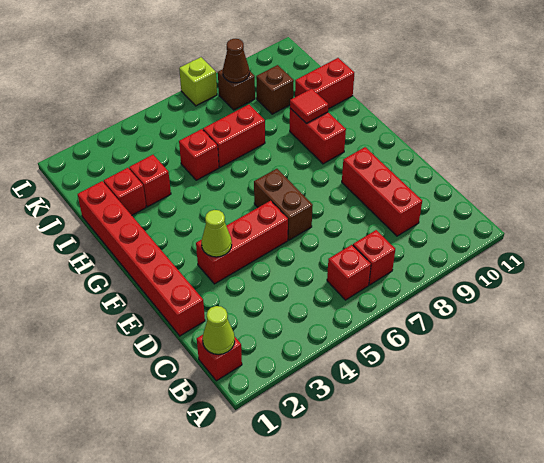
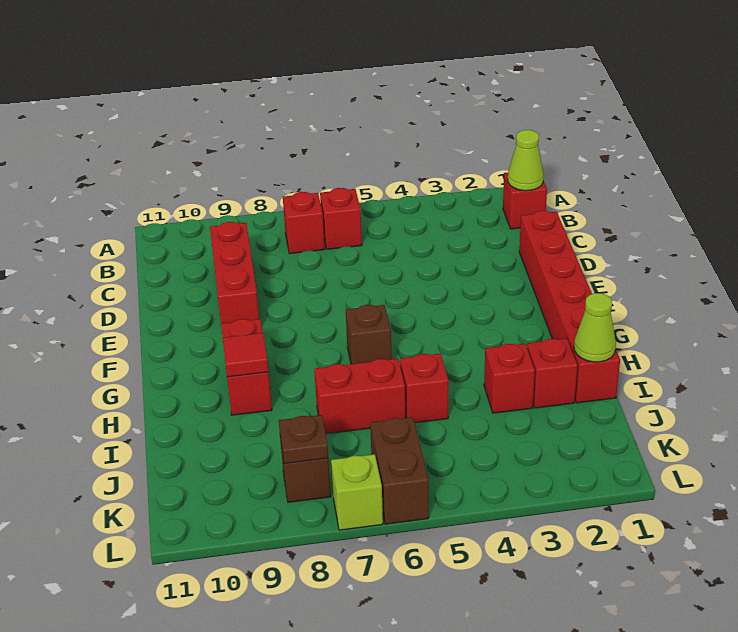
red 1x3 brick [196,201,288,284] -> none
lime 1x1 cone [201,210,232,257] -> lime 1x1 cone moved to [574,293,616,362]
brown 1x2 brick [254,169,313,240] -> brown 1x2 brick moved to [370,417,429,524]
red 1x2 brick [295,58,354,109] -> none
brown 1x1 brick [256,65,294,114] -> brown 1x1 brick moved to [346,305,392,364]
brown 1x1 cone [223,39,249,83] -> brown 1x1 plate [279,415,328,464]

